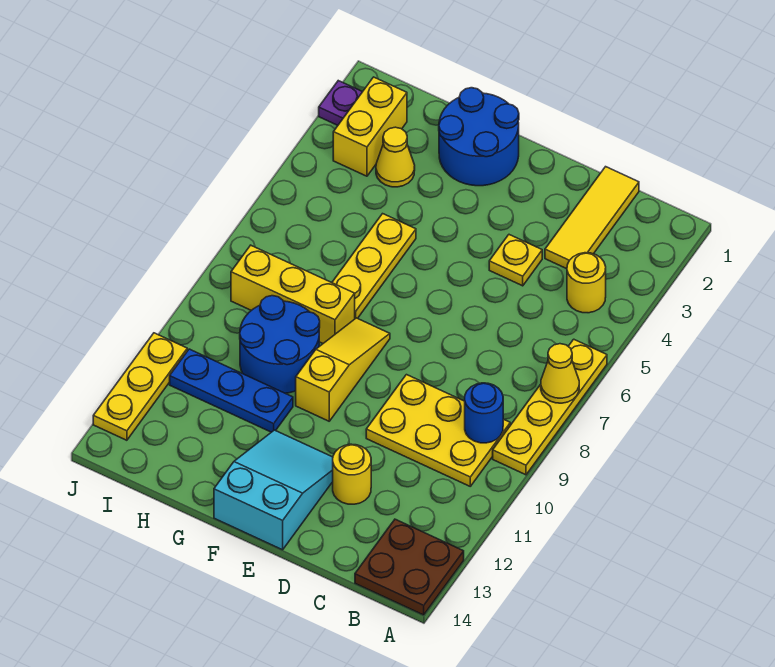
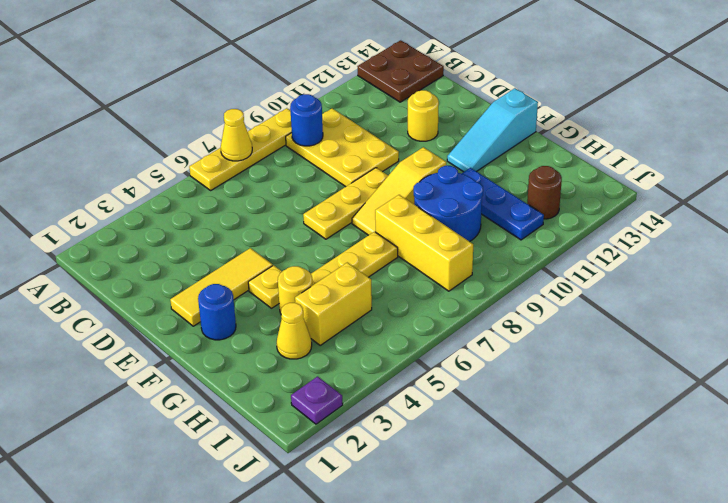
yellow 1x1 round brick [567,253,606,313] -> yellow 1x1 round brick moved to [278,266,313,313]
yellow 1x3 tile [545,167,639,269] -> yellow 1x3 tile moved to [170,248,273,326]
yellow 1x1 plate [489,235,542,286] -> yellow 1x1 plate moved to [248,265,282,308]
cyan 2x3 slope [214,430,333,550] -> cyan 1x3 slope [447,88,538,172]
blue 2x2 round brick [439,88,519,186] -> blue 1x1 round brick [198,284,236,340]
yellow 1x2 brick [333,77,407,176] -> yellow 1x2 brick moved to [295,262,372,345]
none -> brown 1x1 round brick [527,166,562,219]
yellow 1x3 plate [93,333,187,440] -> yellow 1x3 plate moved to [303,168,388,239]

